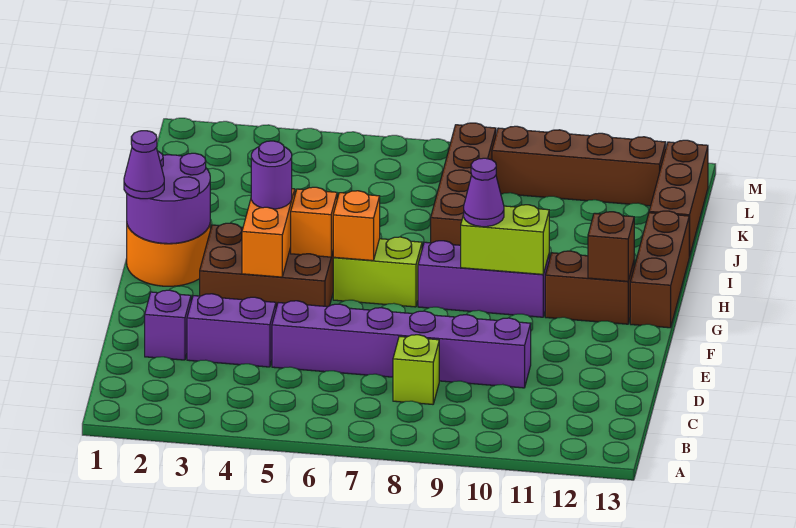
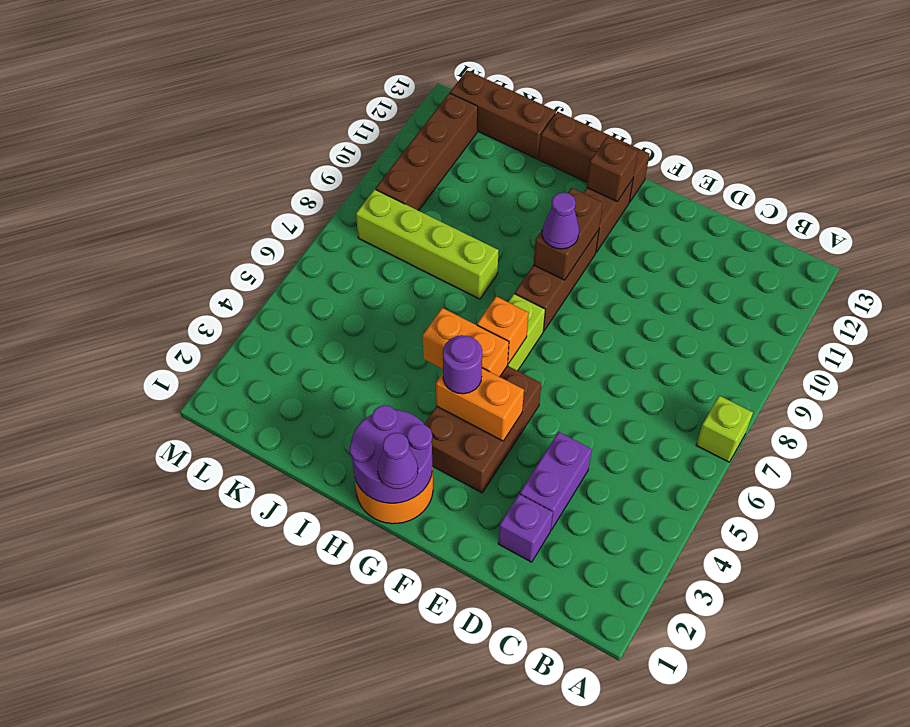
lime 1x1 brick [393,335,439,404] -> lime 1x1 brick moved to [696,396,753,462]
purple 1x6 brick [272,301,531,388] -> none
orange 1x1 brick [291,187,337,257] -> orange 1x2 brick [422,308,509,377]
purple 1x3 brick [418,241,549,317] -> brown 1x3 brick [515,230,599,331]
lime 1x2 brick [461,205,549,274] -> brown 1x2 brick [533,188,603,280]
brown 1x4 brick [431,123,496,245] -> lime 1x4 brick [356,189,499,299]

